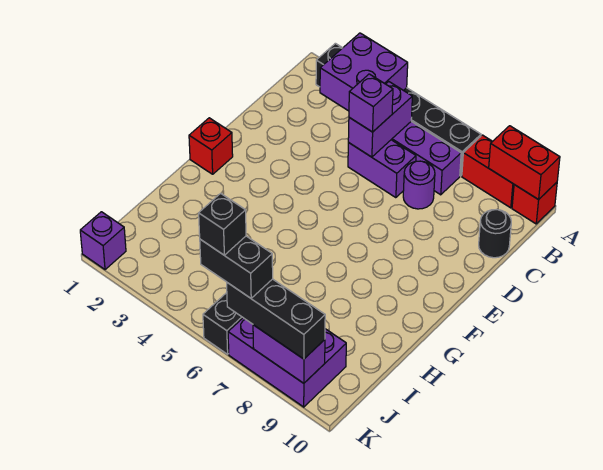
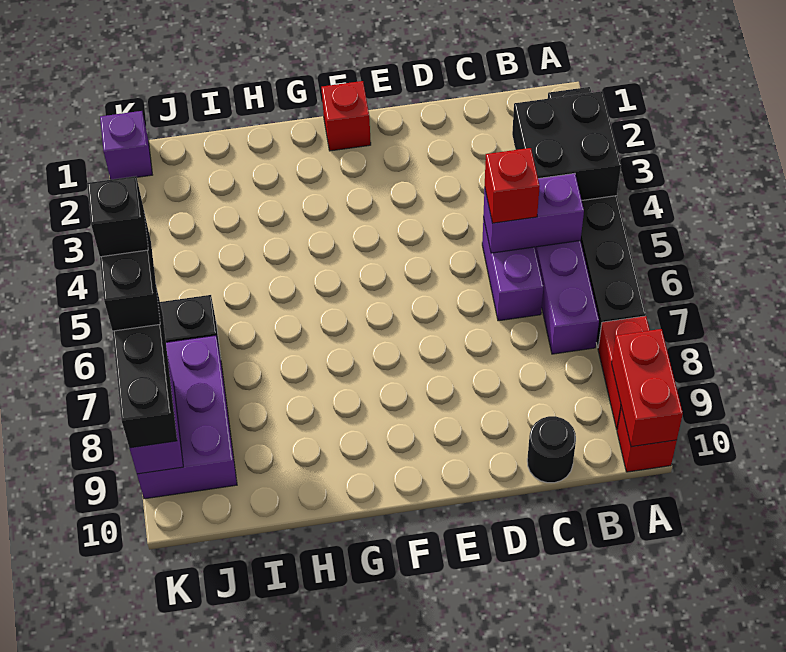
purple 2x2 brick [320,33,408,111] -> black 2x2 brick [512,91,621,200]
purple 1x1 brick [349,74,393,132] -> red 1x1 brick [485,148,540,223]
purple 1x1 round brick [403,161,435,209] -> none

